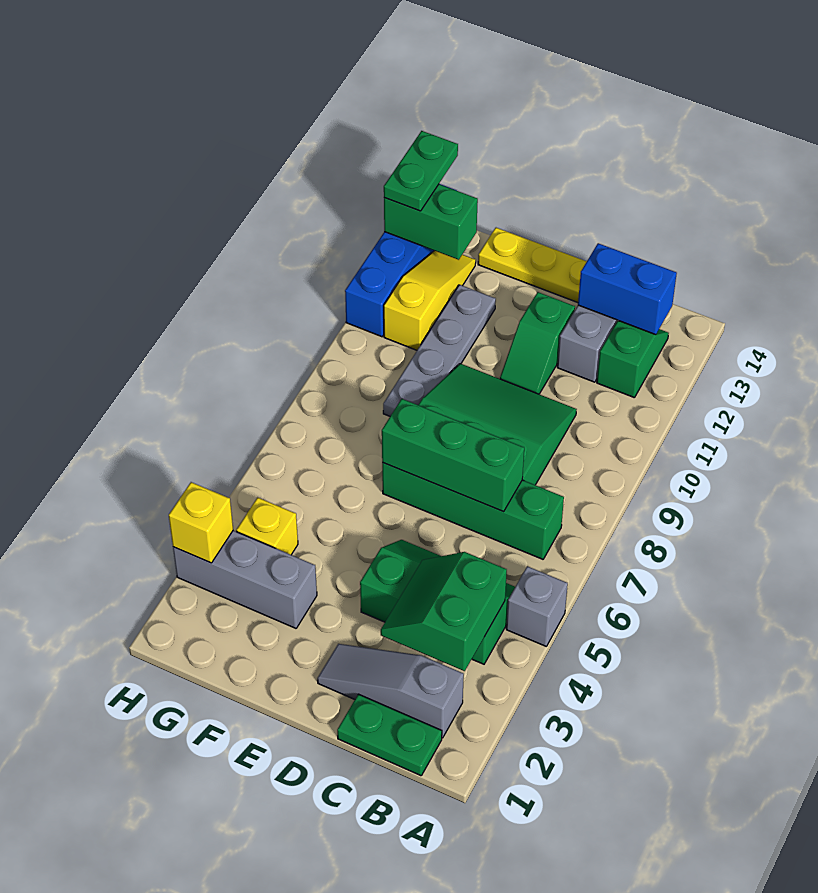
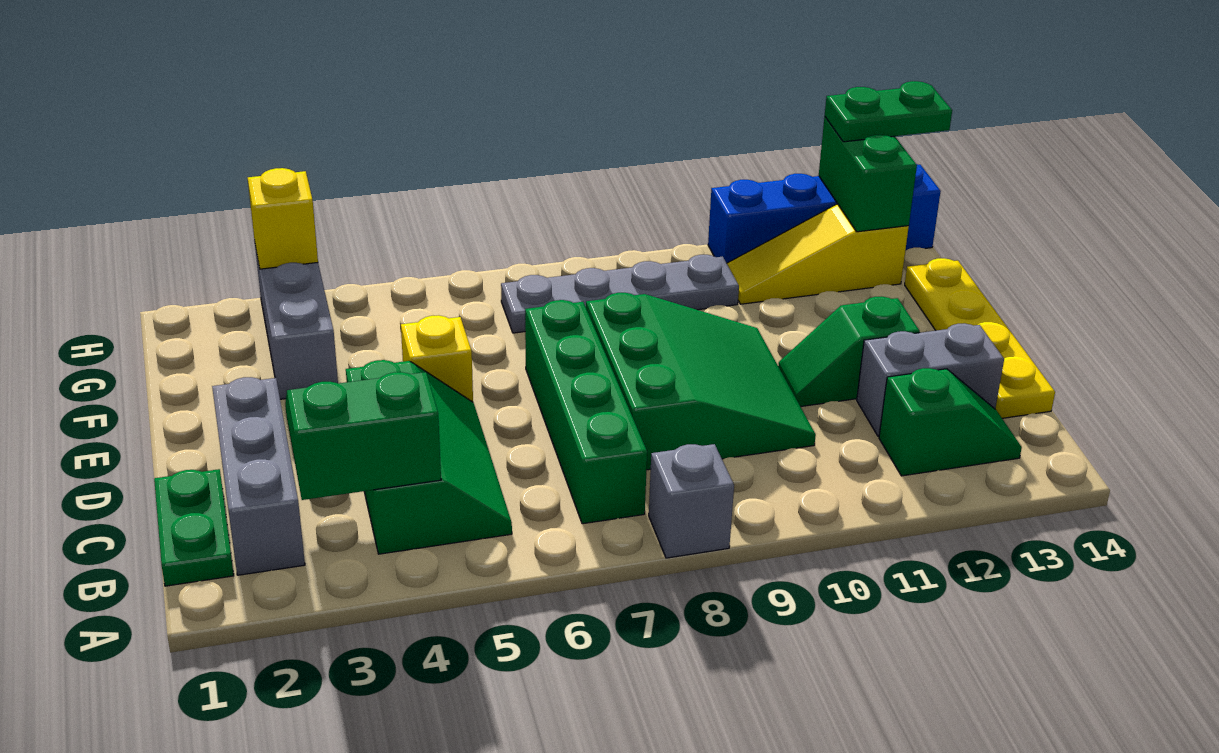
grey 1x1 brick [506,566,568,646] -> grey 1x1 brick moved to [649,444,734,558]
grey 1x3 slope [317,644,464,738] -> grey 1x3 brick [212,377,305,575]
blue 1x2 brick [578,243,677,335] -> none
green 1x3 brick [382,399,524,512] -> none
grey 1x4 plate [383,285,496,416] -> grey 1x4 plate moved to [501,255,739,333]
yellow 1x1 brick [236,498,298,555] -> yellow 1x1 brick moved to [401,315,473,402]
yellow 1x3 slope [384,251,476,350] -> yellow 1x3 slope turned to [727,204,909,304]

